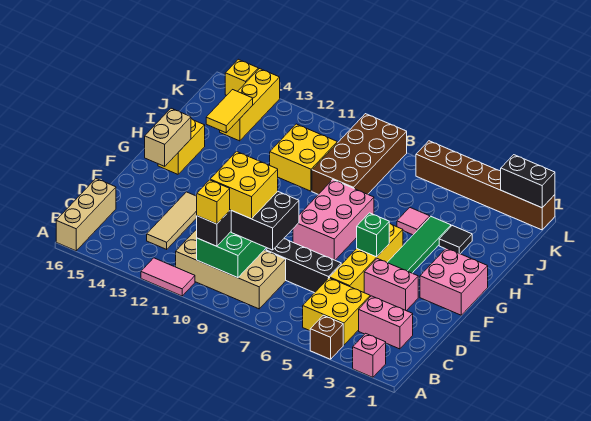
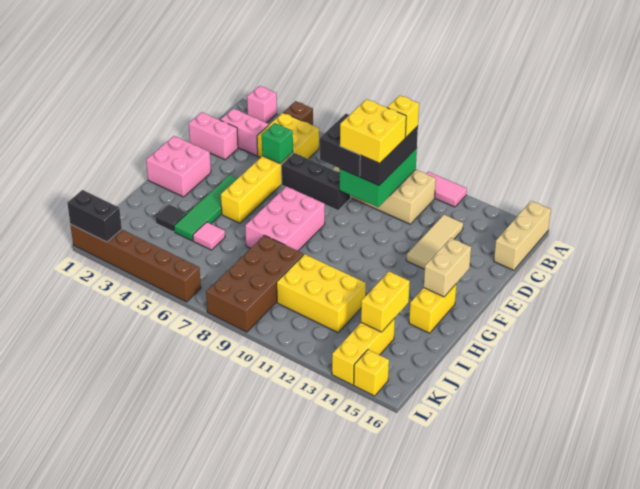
pink 1x2 brick [364,259,418,311] -> pink 1x2 brick moved to [189,112,238,160]
green 1x1 brick [357,213,389,257] -> green 1x1 brick moved to [262,123,293,164]
yellow 2x2 brick [270,124,337,191] -> yellow 2x3 brick [277,254,366,332]
yellow 1x2 tile [206,90,253,133] -> yellow 1x2 brick [361,272,410,332]

